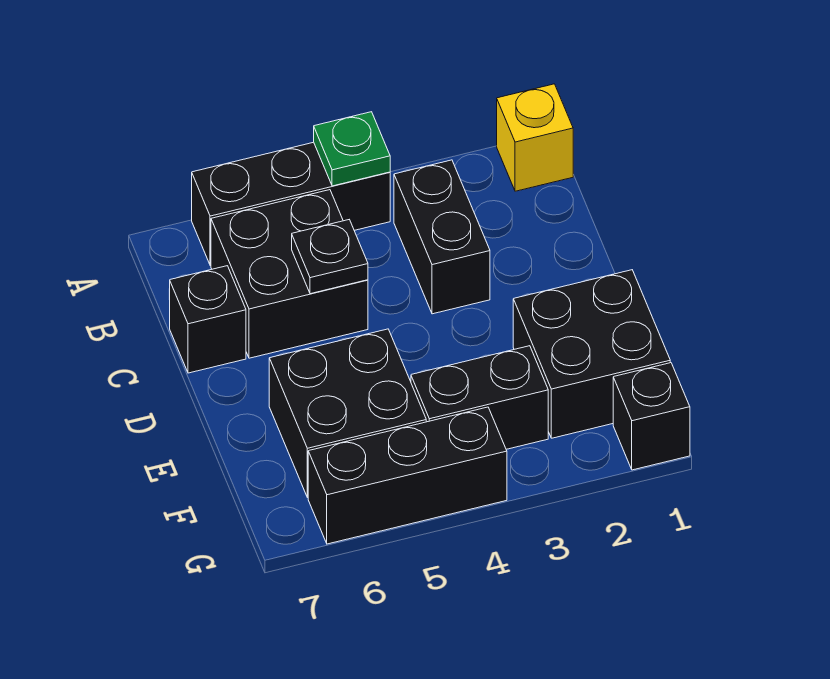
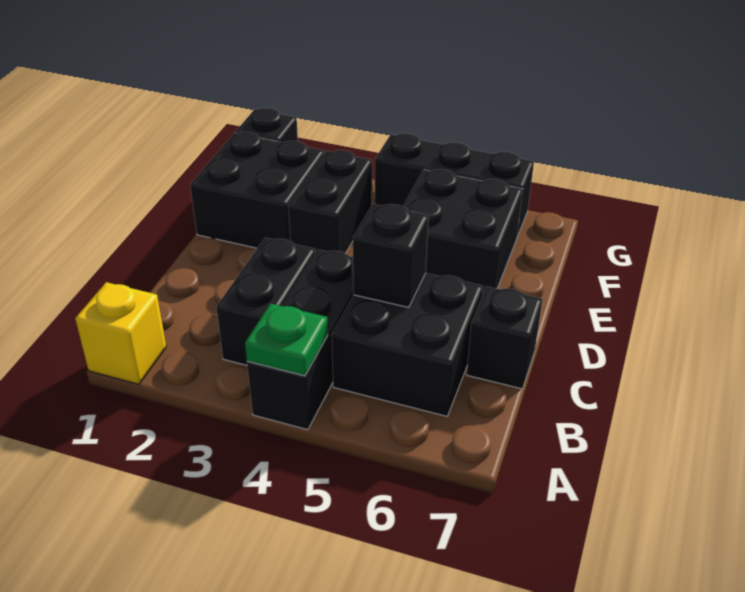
black 1x3 brick [192,142,390,265] -> black 1x3 brick turned to [247,249,353,430]
black 1x1 plate [292,220,368,294] -> black 1x1 brick [353,204,429,307]
black 1x2 brick [411,346,548,449] -> black 1x2 brick turned to [288,150,372,253]

